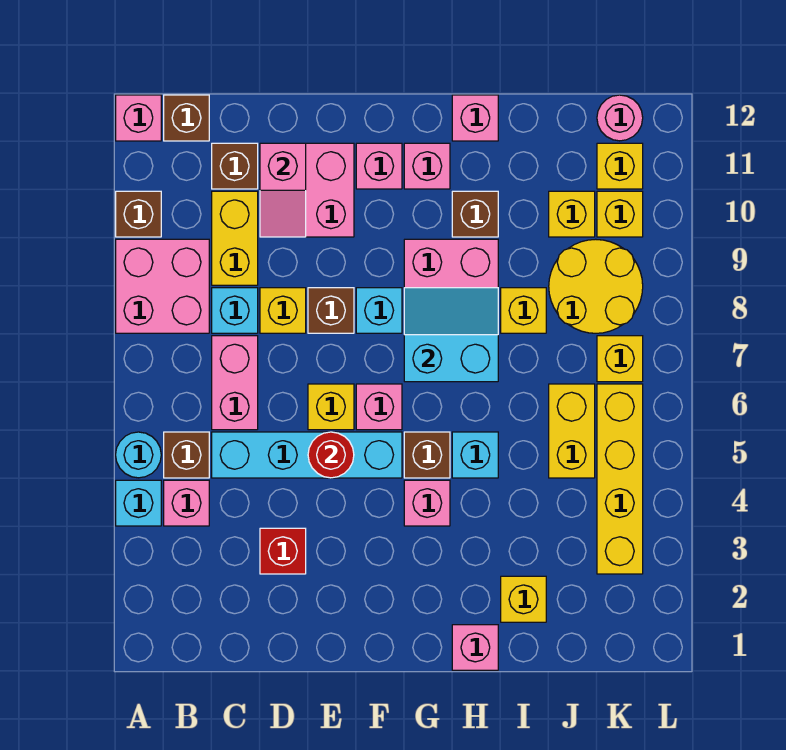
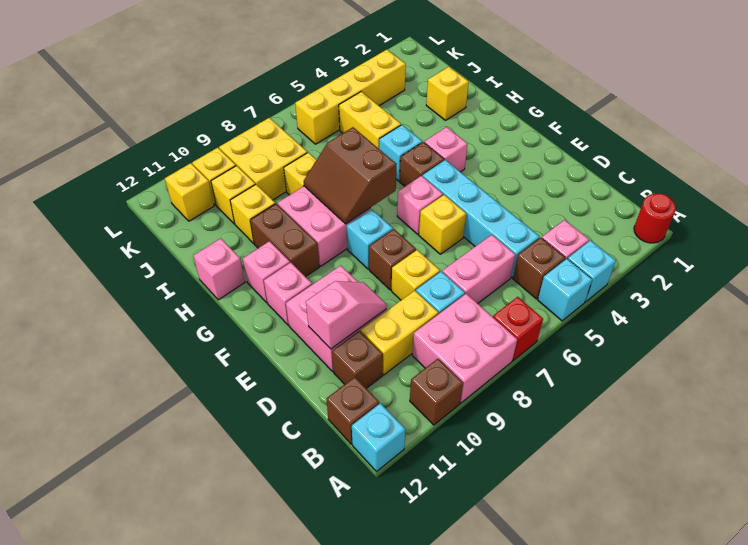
cyan 1x1 round brick [116,432,161,478] -> cyan 1x1 brick [538,259,592,321]
pink 1x1 brick [116,95,161,141] -> cyan 1x1 brick [352,403,405,472]
red 1x1 brick [260,528,306,574] -> red 1x1 brick moved to [493,297,543,361]
red 1x1 round brick [308,432,354,478] -> red 1x1 round brick moved to [634,194,676,243]
cyan 2x2 slope [404,288,498,382] -> brown 2x2 slope [304,127,397,224]
pink 1x1 brick [452,625,498,670] -> none
brown 1x1 brick [452,191,498,237] -> brown 1x2 brick [250,204,319,277]
yellow 1x2 brick [549,384,595,478] -> yellow 1x2 brick turned to [339,92,401,149]
yellow 2x2 round brick [549,239,643,333] -> yellow 2x2 brick [219,118,307,200]
yellow 1x1 brick [597,336,643,382] -> yellow 1x1 brick moved to [230,184,275,243]
pink 1x1 round brick [597,95,643,141] -> none

